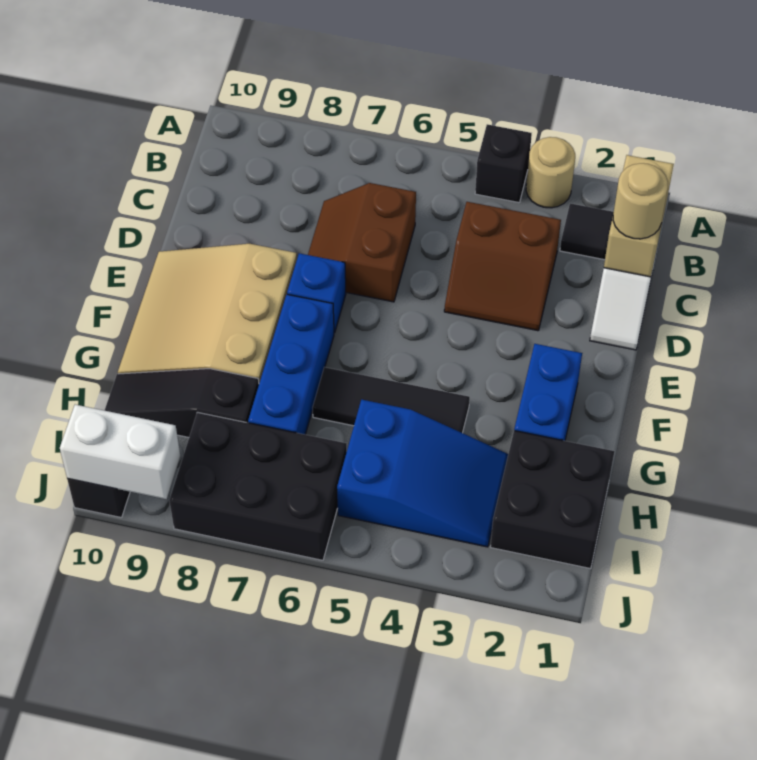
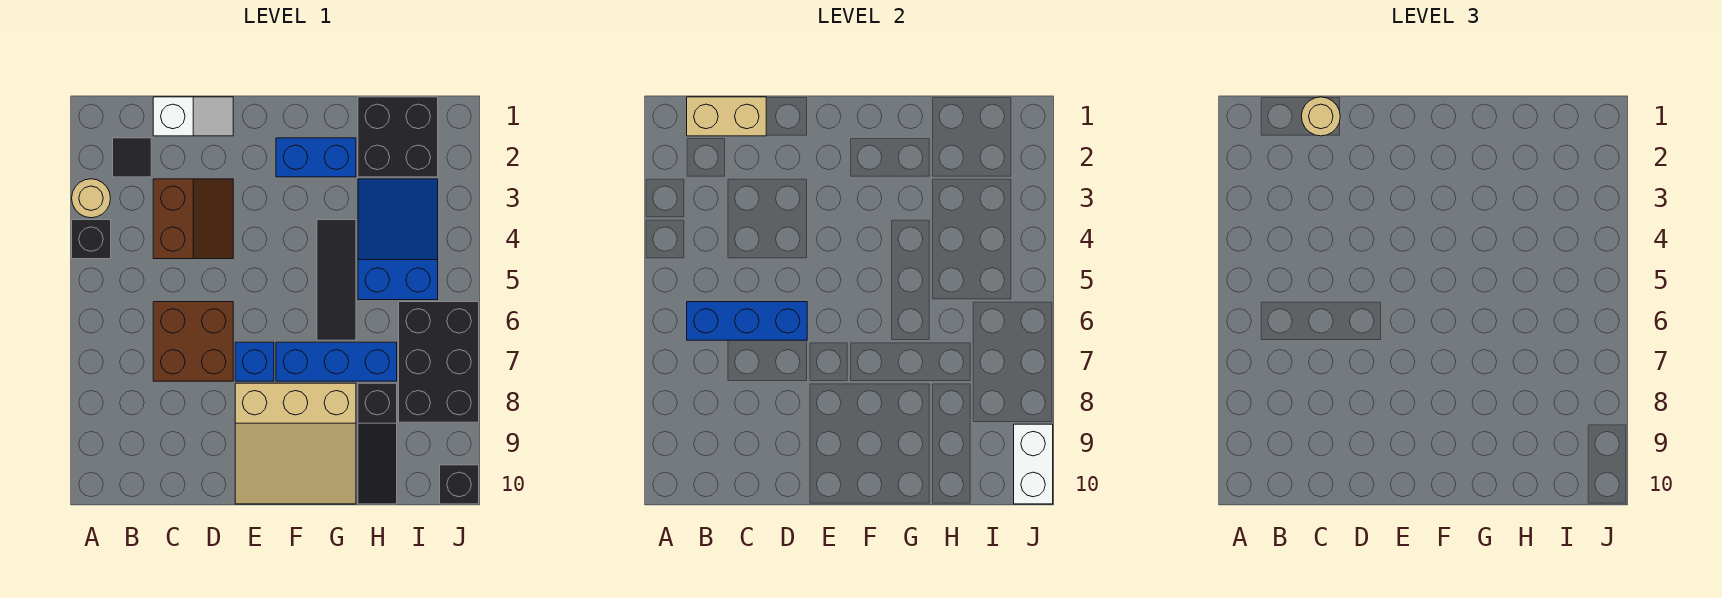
none -> blue 1x3 brick [687,302,807,340]
brown 2x2 slope [308,183,416,302] -> brown 2x2 brick [153,302,233,381]

